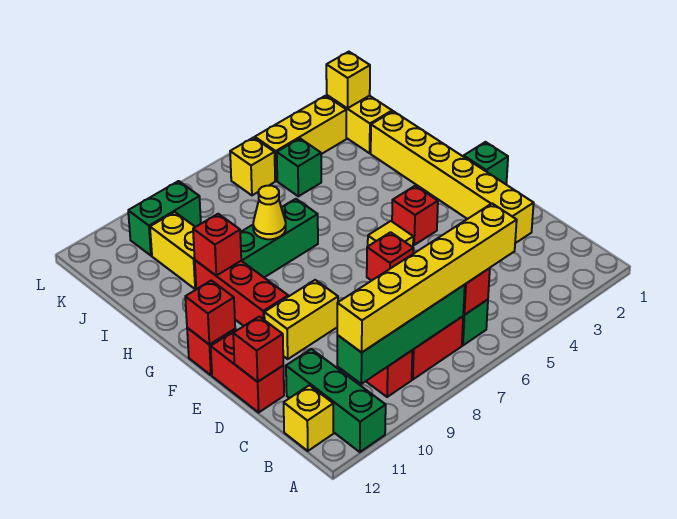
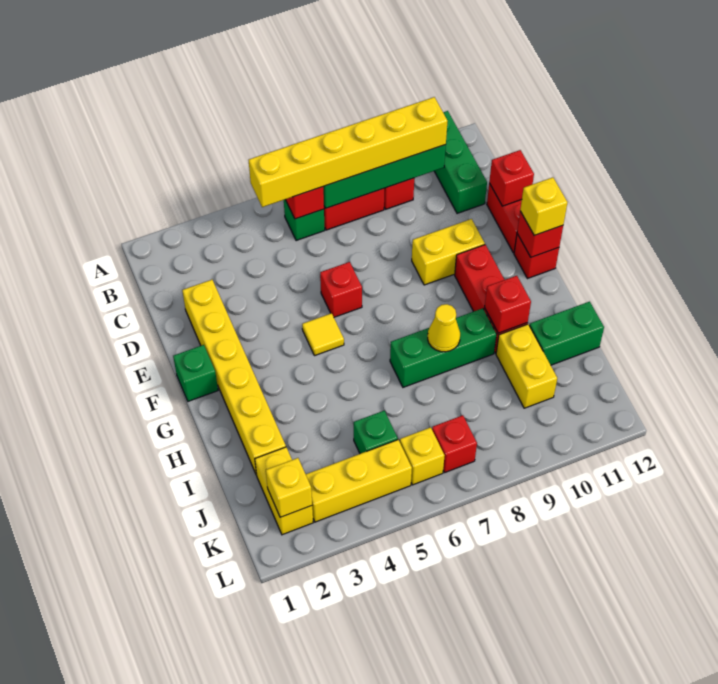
yellow 1x1 brick [284,385,333,451] -> yellow 1x1 brick moved to [520,177,567,235]
red 1x1 brick [392,186,438,245] -> red 1x1 brick moved to [432,415,477,473]
green 1x2 brick [128,181,201,256] -> green 1x2 brick moved to [529,302,604,365]

